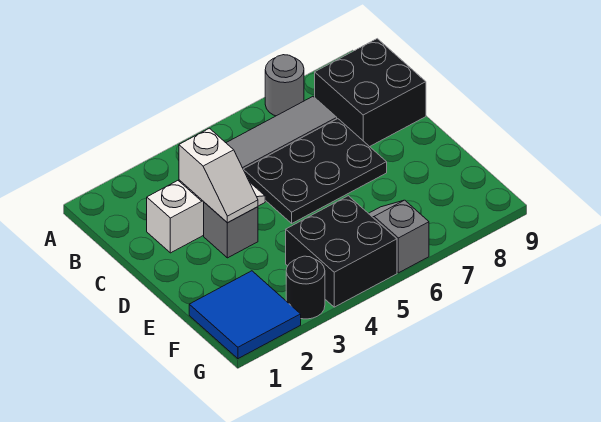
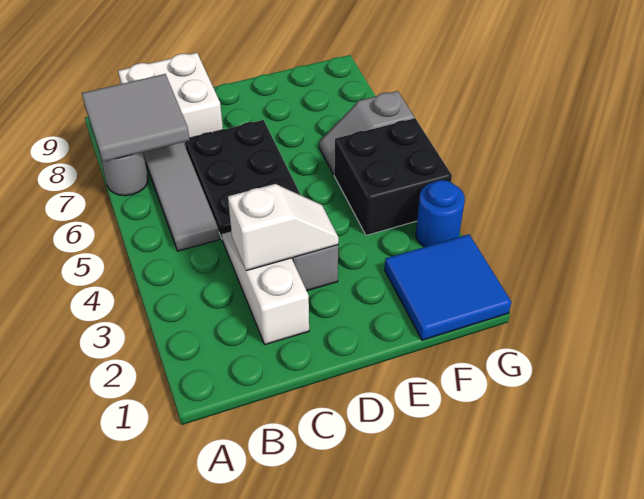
none -> grey 2x2 tile [82,74,190,162]
black 2x2 brick [315,39,426,147] -> white 2x2 brick [118,53,223,145]
black 1x1 round brick [286,256,325,319] -> blue 1x1 round brick [416,180,465,247]

